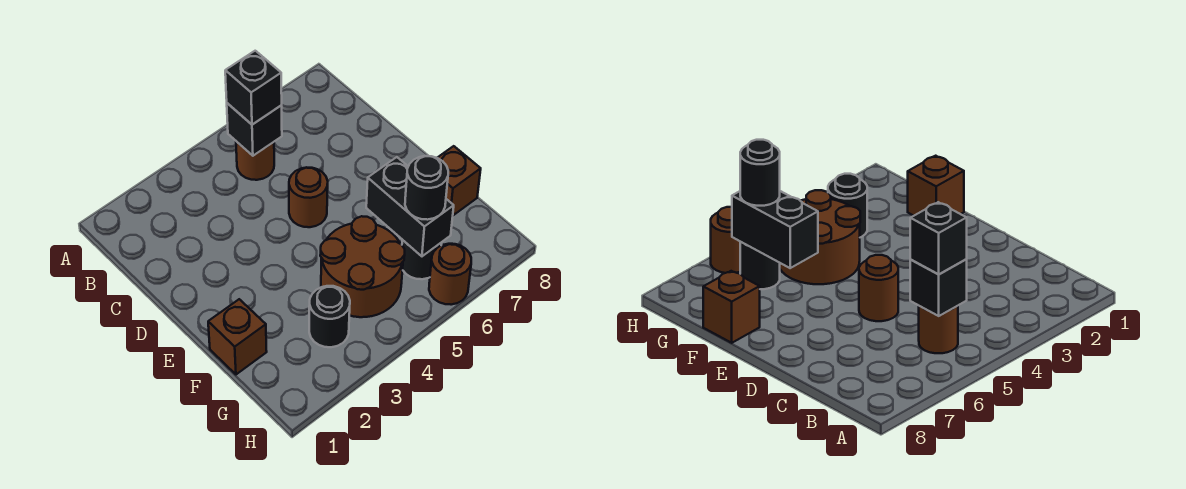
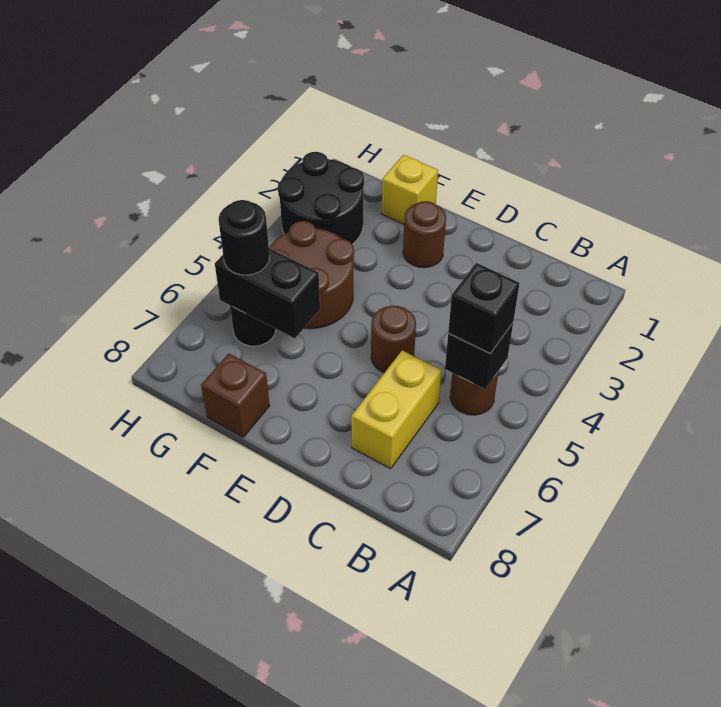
none -> yellow 1x2 brick [351,350,442,469]
brown 1x1 brick [208,299,267,374] -> yellow 1x1 brick [382,155,438,224]
black 1x1 round brick [309,286,350,347] -> black 2x2 round brick [278,152,364,244]
brown 1x1 round brick [429,244,471,305] -> brown 1x1 round brick moved to [403,201,446,268]

